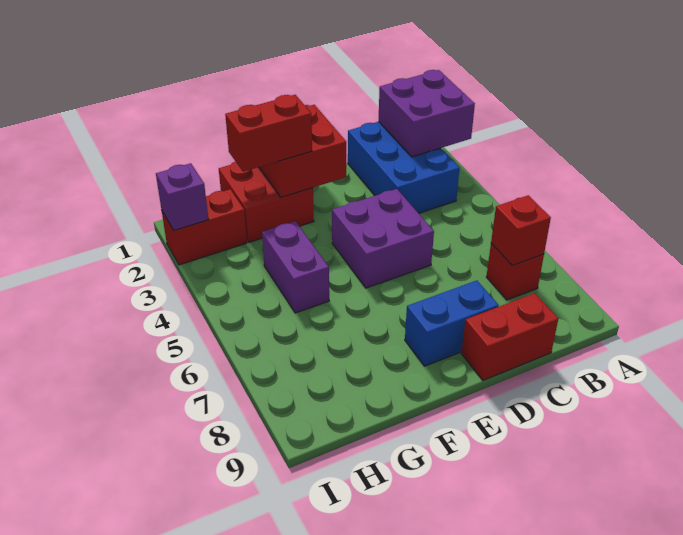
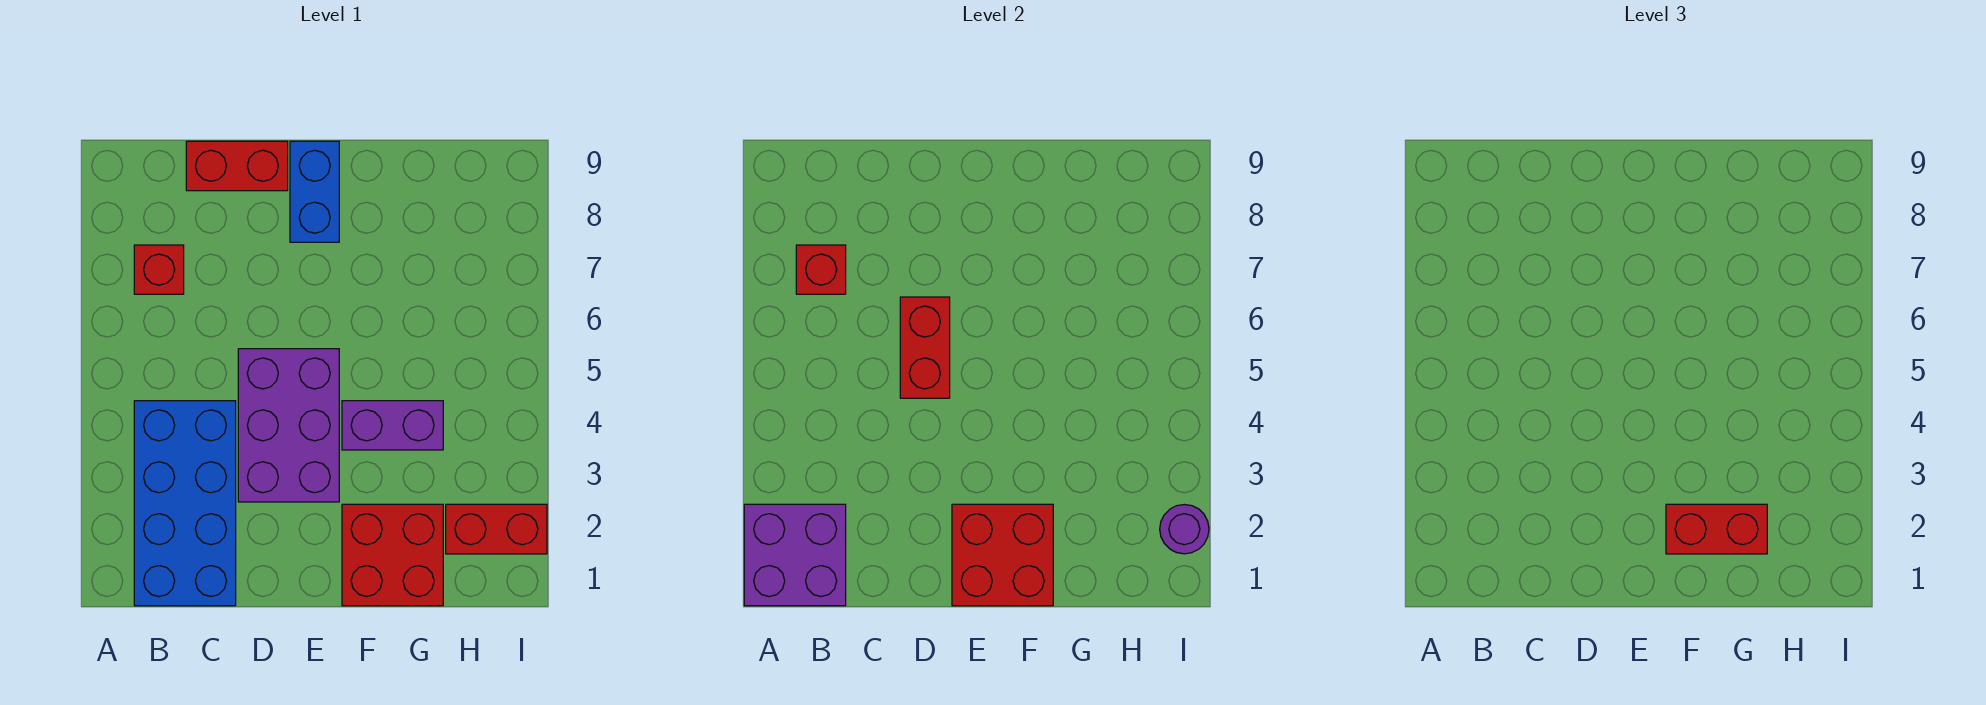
blue 2x3 brick [348,122,460,213] -> blue 2x4 brick [134,401,236,606]
purple 2x2 brick [332,189,434,288] -> purple 2x3 brick [238,349,339,502]
none -> red 1x2 brick [900,297,950,398]
blue 1x2 brick [405,280,499,366] -> blue 1x2 brick turned to [290,141,339,242]
purple 1x2 brick [262,221,329,313] -> purple 1x2 brick turned to [342,401,443,450]
purple 1x1 brick [156,163,209,230] -> purple 1x1 round brick [1160,504,1209,554]

